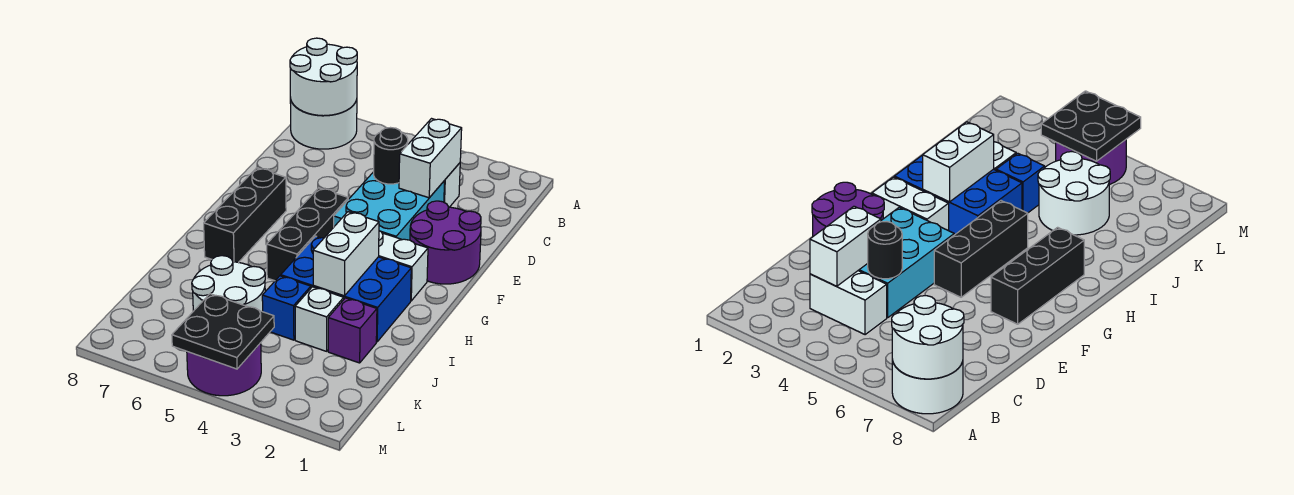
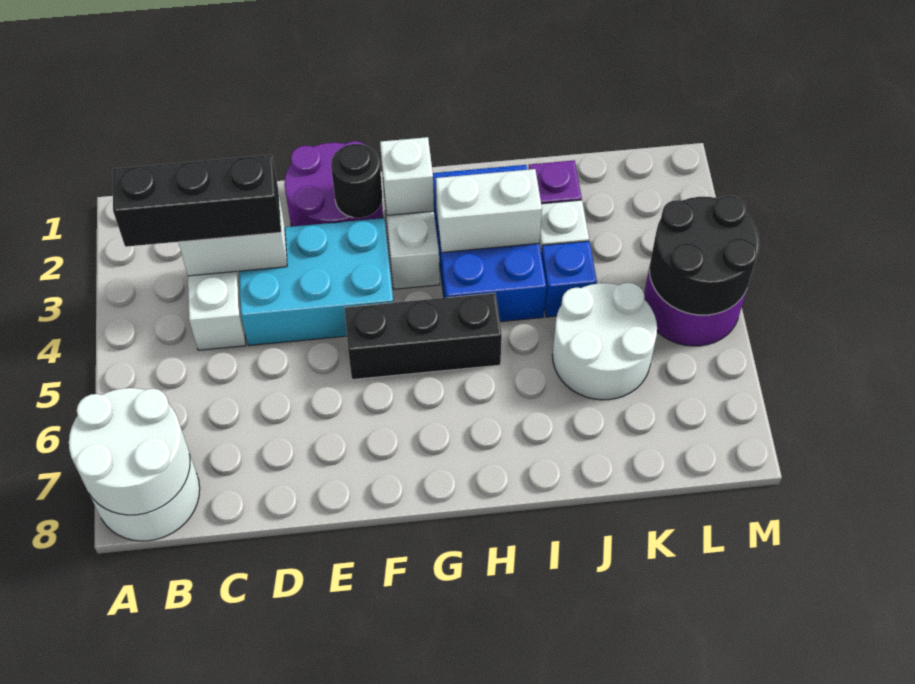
black 1x1 round brick [374,128,408,184] -> black 1x1 round brick moved to [331,144,382,218]
black 1x3 brick [204,168,286,262] -> black 1x3 brick moved to [113,155,281,247]
none -> white 1x1 brick [380,137,434,216]
black 2x2 plate [172,294,274,369] -> black 2x2 round brick [649,195,759,315]

